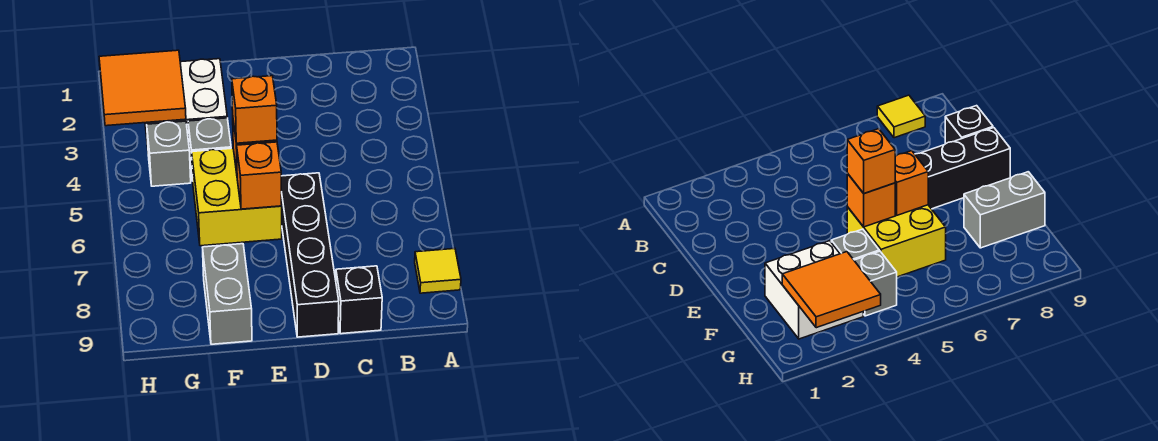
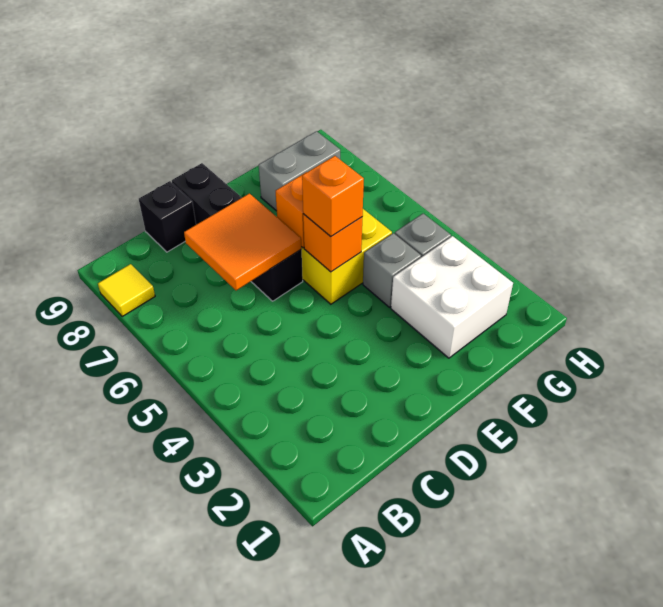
grey 1x2 brick [202,244,252,344] -> grey 1x2 brick turned to [259,131,340,211]
orange 2x2 tile [99,50,186,126] -> orange 2x2 tile moved to [184,194,302,290]

